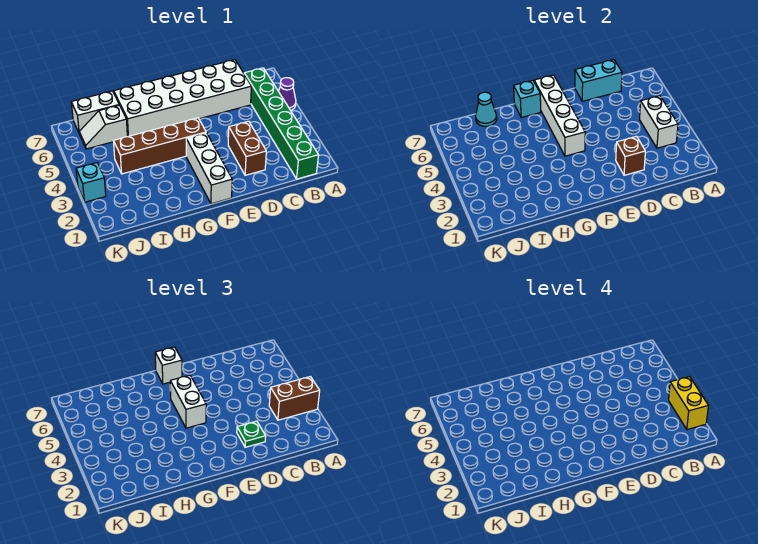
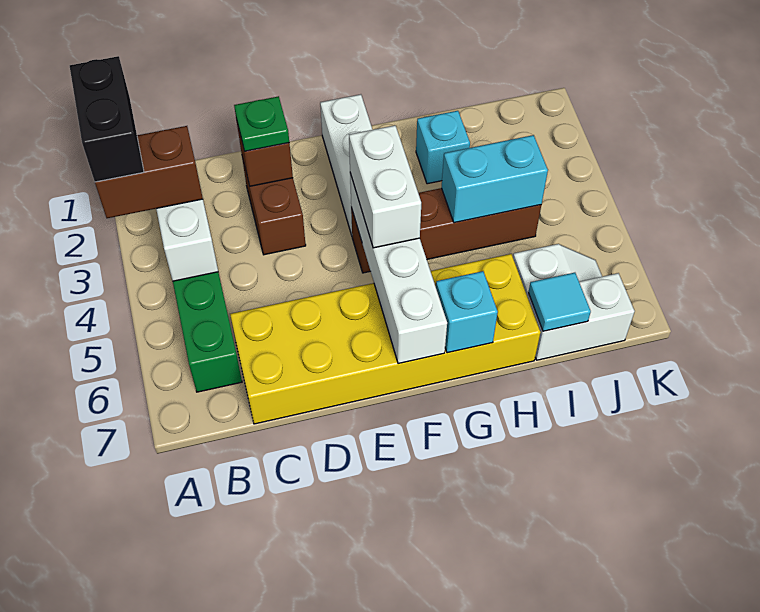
yellow 1x2 brick [669,377,709,430] -> black 1x2 brick [70,56,144,182]
purple 1x1 cone [278,78,296,110] -> none
white 2x6 brick [114,60,252,136] -> yellow 2x6 brick [230,254,540,424]
cyan 1x2 brick [575,60,622,101] -> cyan 1x2 brick moved to [442,135,548,223]
white 1x1 brick [155,347,182,384] -> none
cyan 1x1 cone [476,92,497,126] -> cyan 1x1 tile [528,273,591,331]
cyan 1x1 brick [76,163,106,202] -> cyan 1x1 brick moved to [416,111,470,184]

